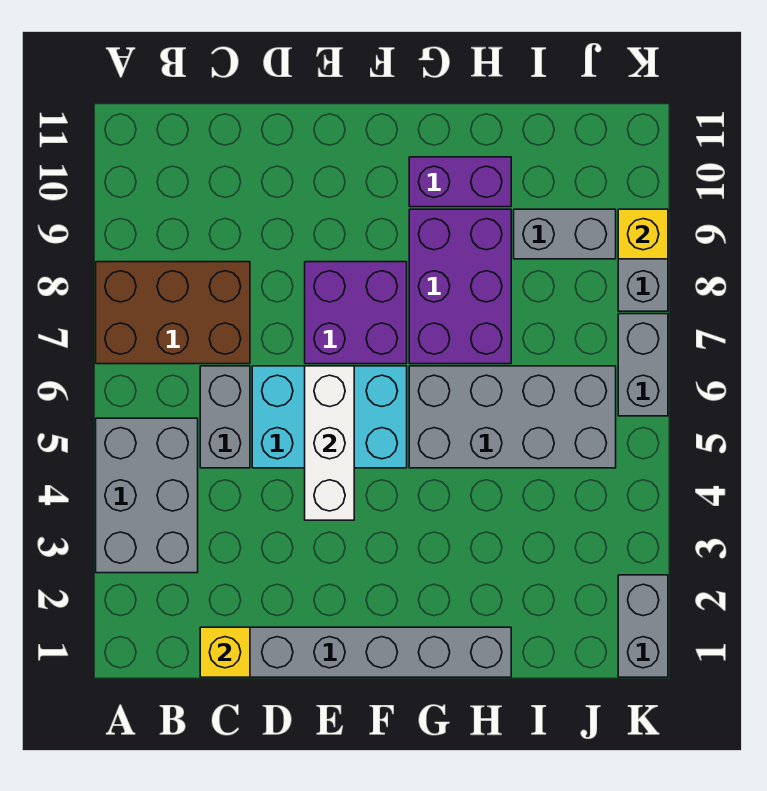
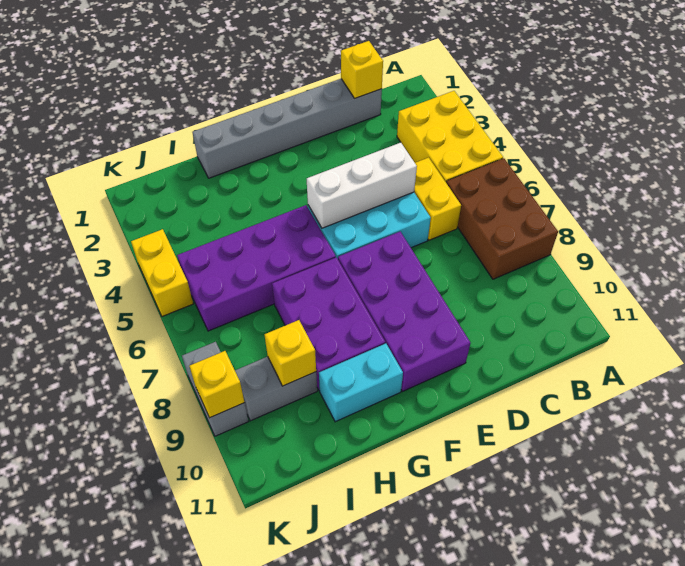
grey 2x3 brick [96,418,198,573] -> yellow 2x3 brick [397,91,503,182]
brown 2x3 brick [96,262,250,364] -> brown 2x3 brick turned to [446,158,558,279]
grey 1x2 brick [200,366,250,468] -> yellow 1x2 brick [414,158,461,240]
white 1x3 brick [305,366,354,520] -> white 1x3 brick turned to [307,143,417,228]
purple 2x2 brick [305,262,407,364] -> purple 2x4 brick [338,232,471,391]
grey 2x4 brick [409,366,616,468] -> purple 2x4 brick [177,205,336,331]
purple 1x2 brick [409,157,511,207] -> cyan 1x2 brick [319,343,403,422]
none -> yellow 1x1 brick [264,320,316,386]
grey 1x2 brick [618,575,668,677] -> none
none -> yellow 1x2 brick [131,229,193,317]
grey 1x2 brick [618,314,668,416] -> none

